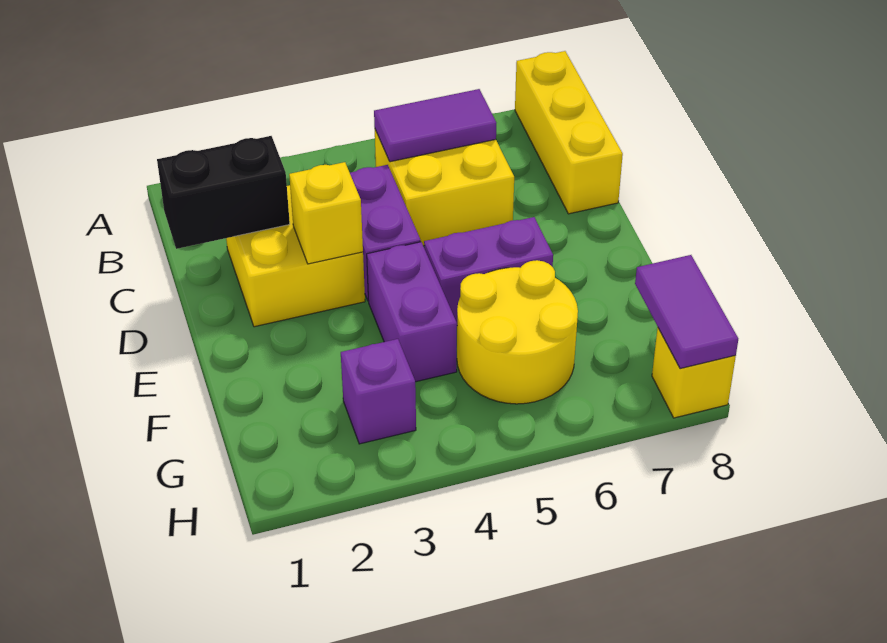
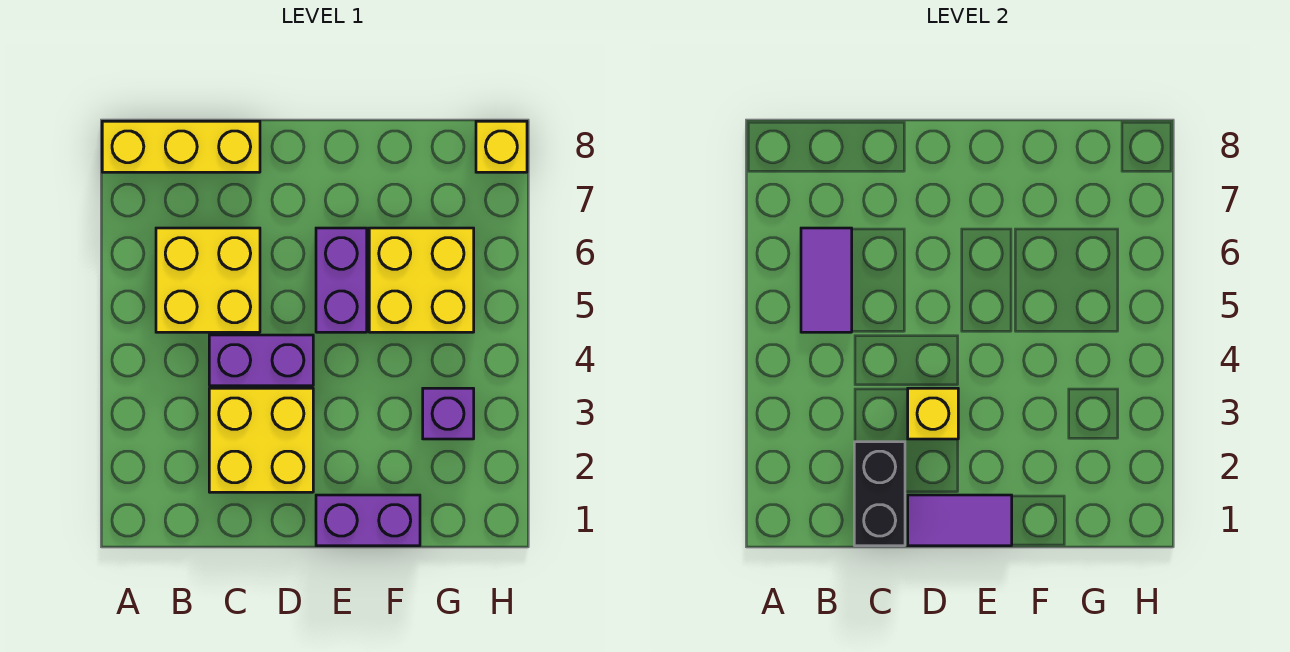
purple 1x2 brick [367,242,457,382] -> purple 1x2 brick moved to [316,495,420,546]
yellow 2x2 round brick [457,260,578,404] -> yellow 2x2 brick [369,228,474,332]
purple 1x2 tile [635,255,738,369] -> purple 1x2 tile moved to [908,495,1012,546]

